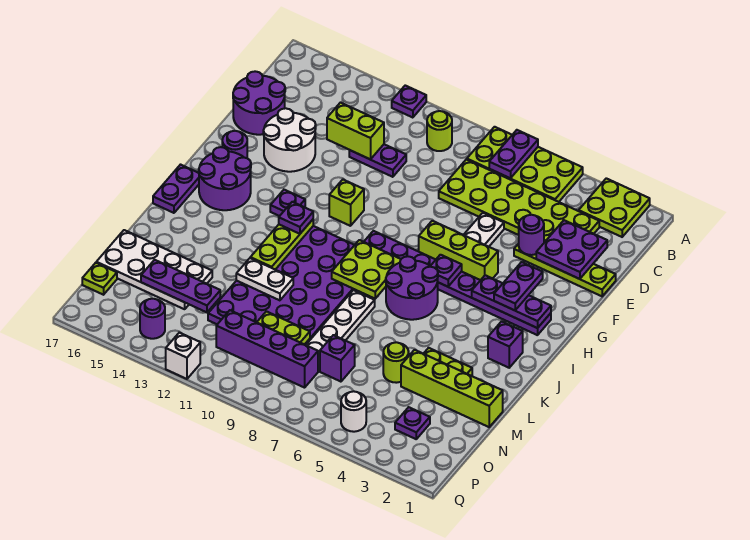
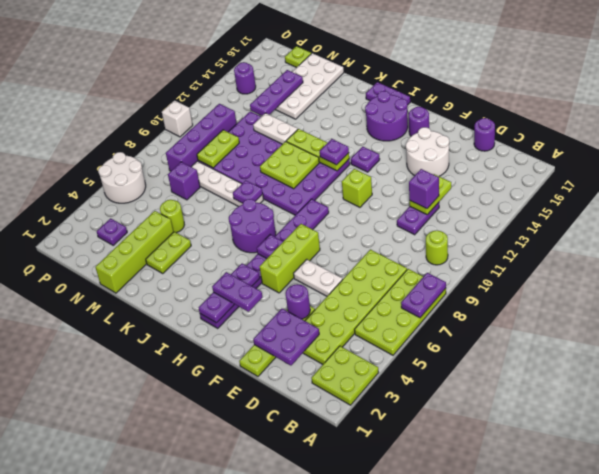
purple 1x2 plate [489,130,538,178] -> purple 1x2 plate turned to [401,273,446,318]
purple 1x1 plate [392,86,426,118] -> purple 1x1 plate moved to [233,180,263,203]
lime 1x2 brick [327,103,384,159] -> lime 1x2 plate [409,174,451,215]
purple 2x2 round brick [233,71,285,135] -> purple 1x1 round brick [474,118,495,151]
lime 2x2 plate [332,240,401,299] -> lime 2x2 plate moved to [260,141,319,189]
purple 1x1 brick [488,321,523,368] -> purple 1x1 brick moved to [409,169,439,209]
white 1x2 plate [236,258,293,300] -> white 1x2 plate turned to [253,113,298,144]
white 1x1 round brick [341,391,366,432] -> white 2x2 round brick [98,152,146,203]
white 1x1 brick [166,333,200,379] -> white 1x1 brick moved to [162,101,193,137]

